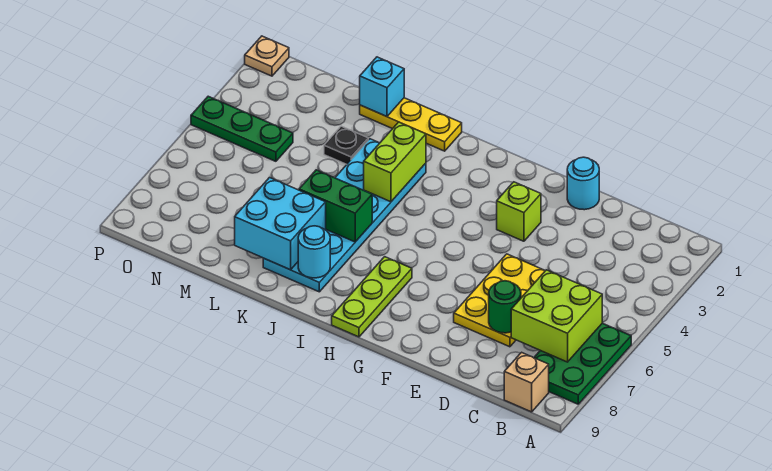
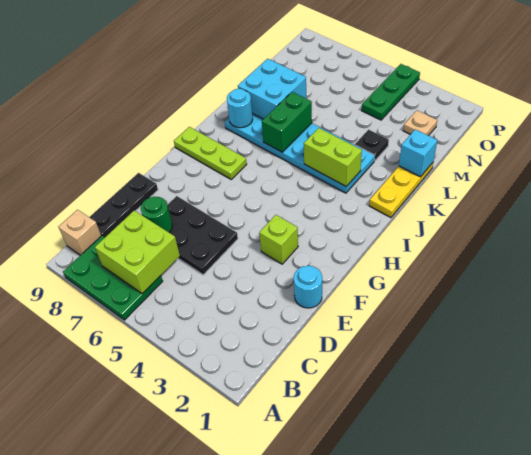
none -> black 1x3 plate [89,173,158,237]
yellow 2x3 plate [454,254,545,347] -> black 2x3 plate [167,196,238,275]
tan 1x1 plate [245,36,289,76] -> tan 1x1 plate moved to [403,111,437,136]

